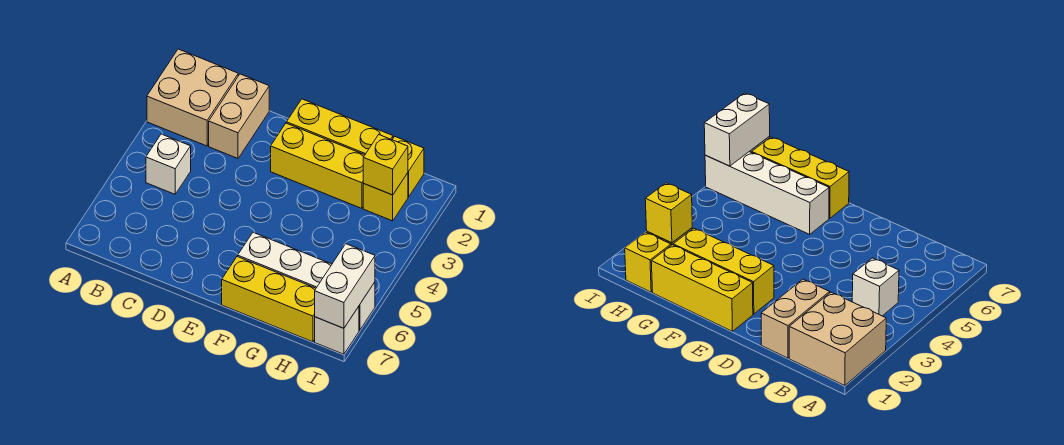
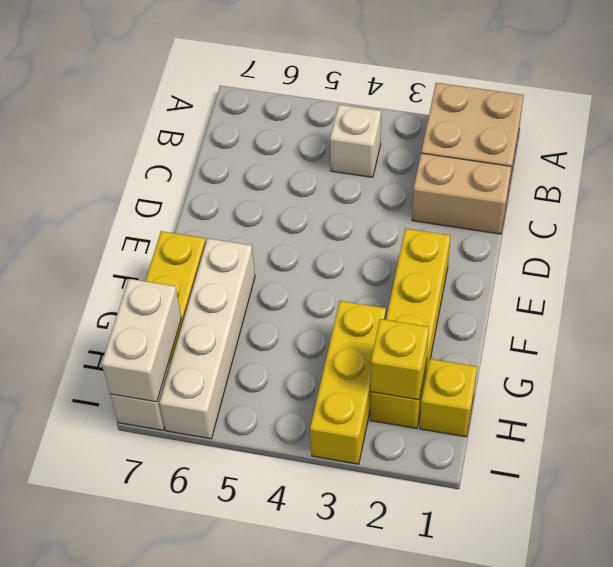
yellow 1x3 brick [287,99,393,155] -> yellow 1x3 brick moved to [310,301,386,464]
white 1x2 brick [315,244,375,328] -> white 1x2 brick turned to [102,279,181,402]

